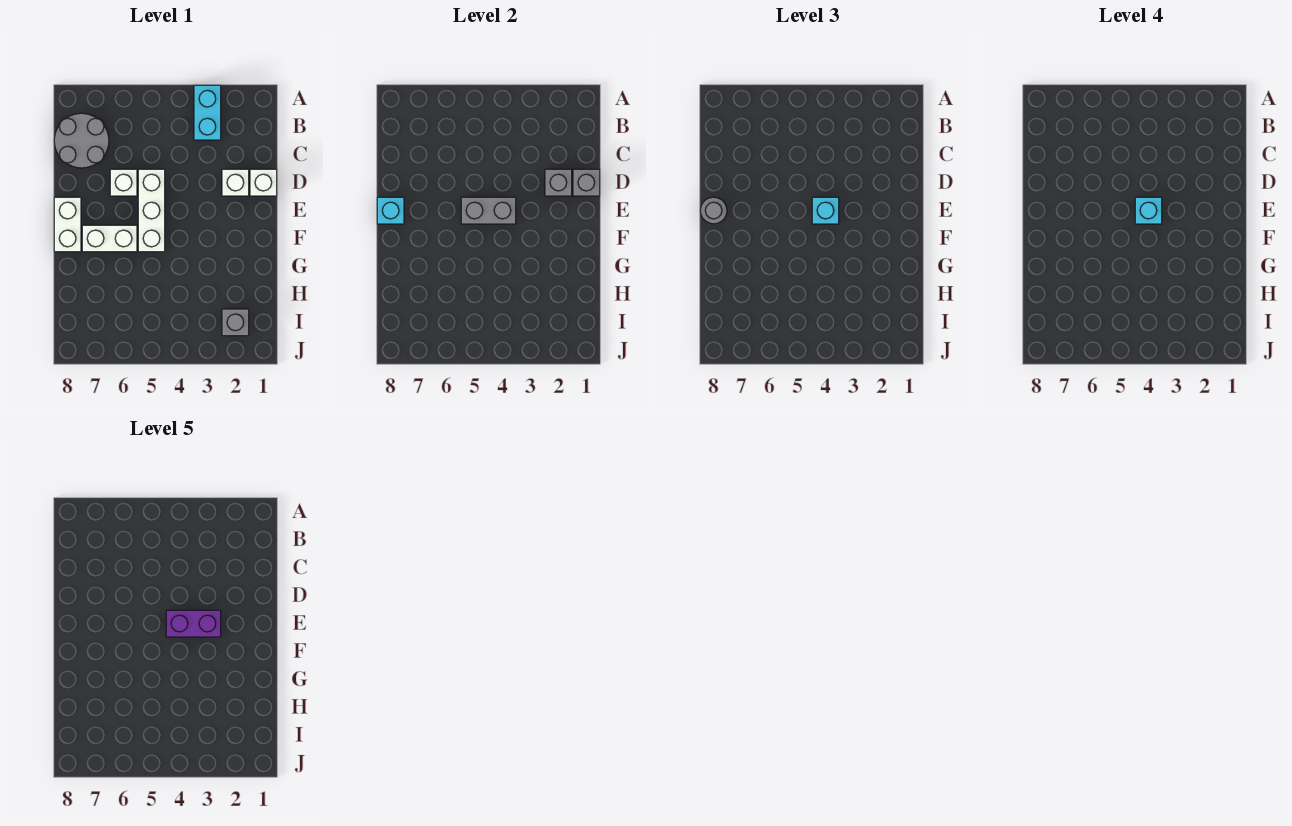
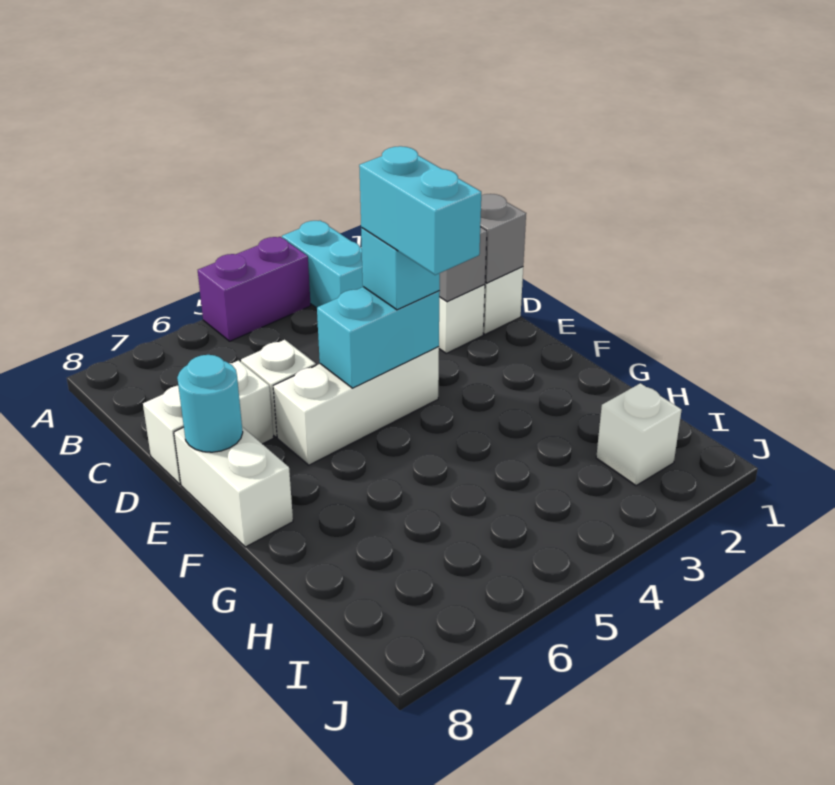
grey 2x2 round brick [54,113,109,168] -> none
white 1x3 brick [138,169,165,252] -> white 1x3 brick turned to [273,347,439,465]
purple 1x2 brick [166,610,221,637] -> purple 1x2 brick moved to [198,237,311,341]
grey 1x2 brick [461,197,516,224] -> cyan 1x2 brick [317,287,440,388]
cyan 1x1 brick [1135,197,1162,224] -> cyan 1x2 brick [359,146,481,275]
cyan 1x1 brick [377,197,404,224] -> cyan 1x1 round brick [177,355,243,452]
grey 1x1 round brick [700,197,727,224] -> none
white 1x2 brick [82,225,137,252] -> white 1x2 brick moved to [143,361,274,484]
grey 1x1 brick [222,309,249,336] -> white 1x1 brick [596,383,681,486]

